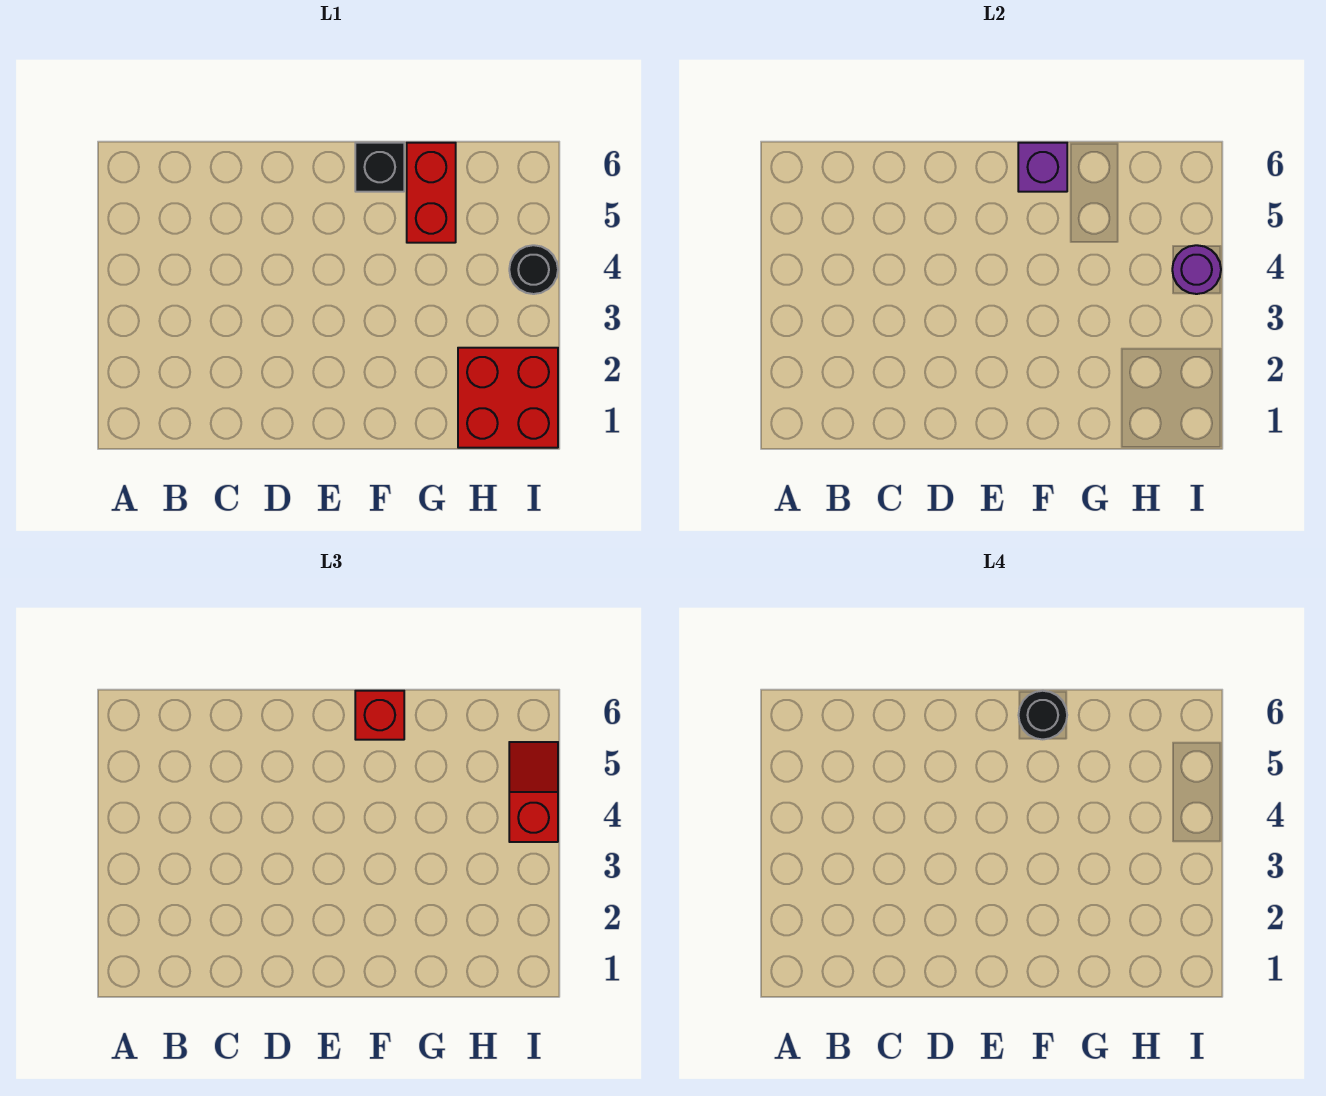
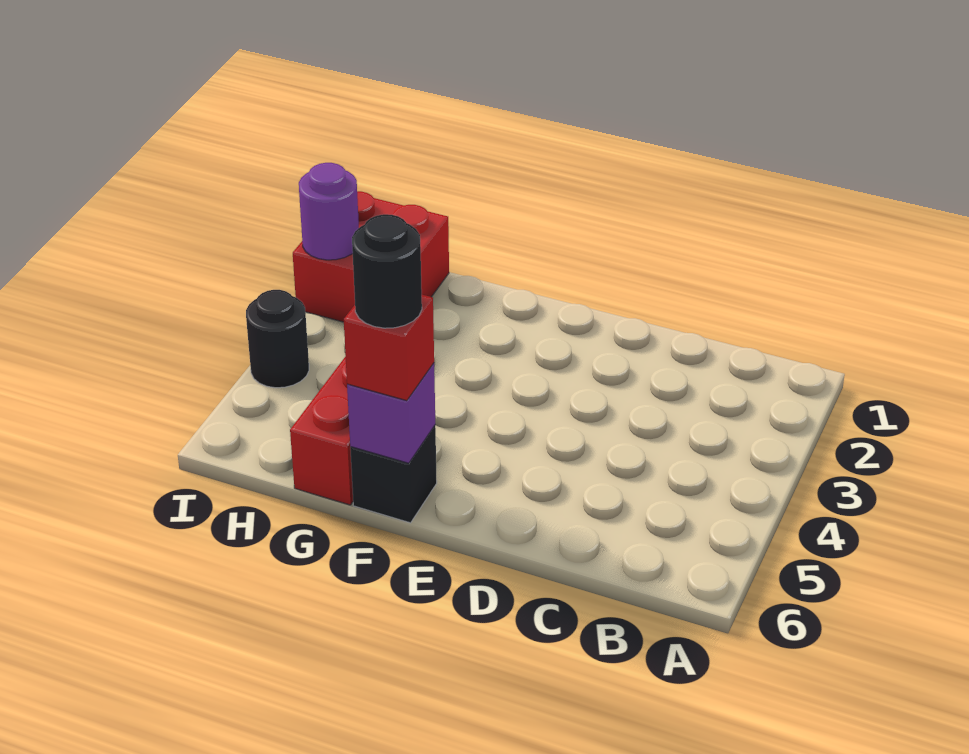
purple 1x1 round brick [1172,245,1221,294] -> purple 1x1 round brick moved to [299,163,359,260]
red 1x2 slope [509,742,558,842] -> none

